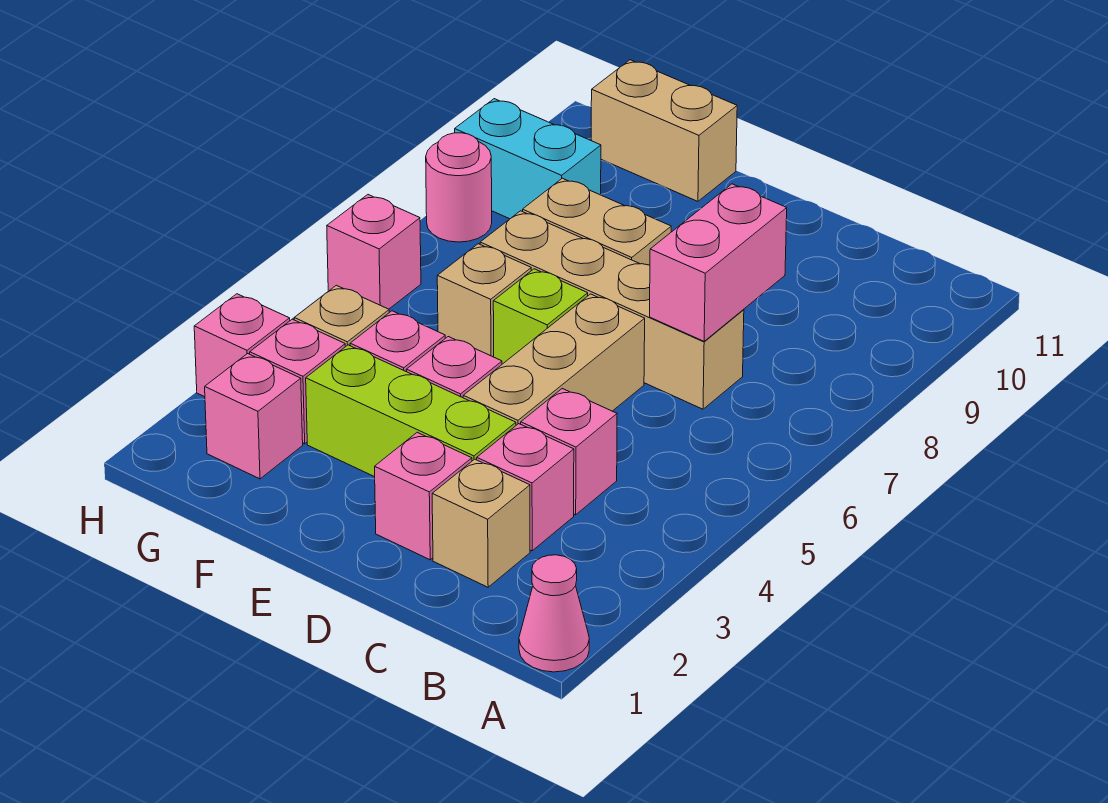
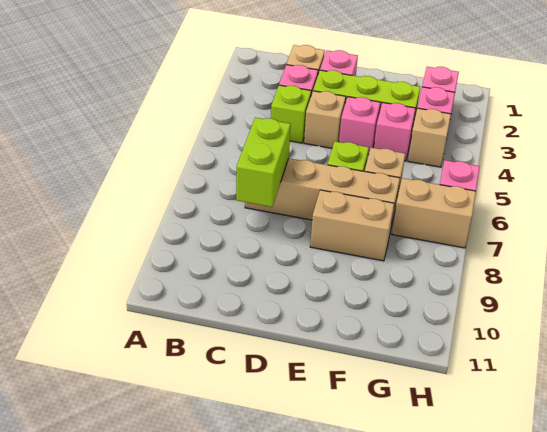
pink 1x1 cone [519,555,589,672] -> none
pink 1x1 brick [521,389,617,515] -> lime 1x1 brick [271,85,311,143]
pink 1x2 brick [650,184,787,341] -> lime 1x2 brick [236,118,291,207]
tan 1x3 brick [463,294,645,425] -> tan 1x1 brick [304,91,346,148]
tan 1x2 brick [591,60,737,201] -> tan 1x2 brick moved to [392,178,476,248]
cyan 1x2 brick [455,99,601,219] -> none
pink 1x1 brick [194,294,290,397] -> none
pink 1x1 round brick [426,133,492,242] -> none

